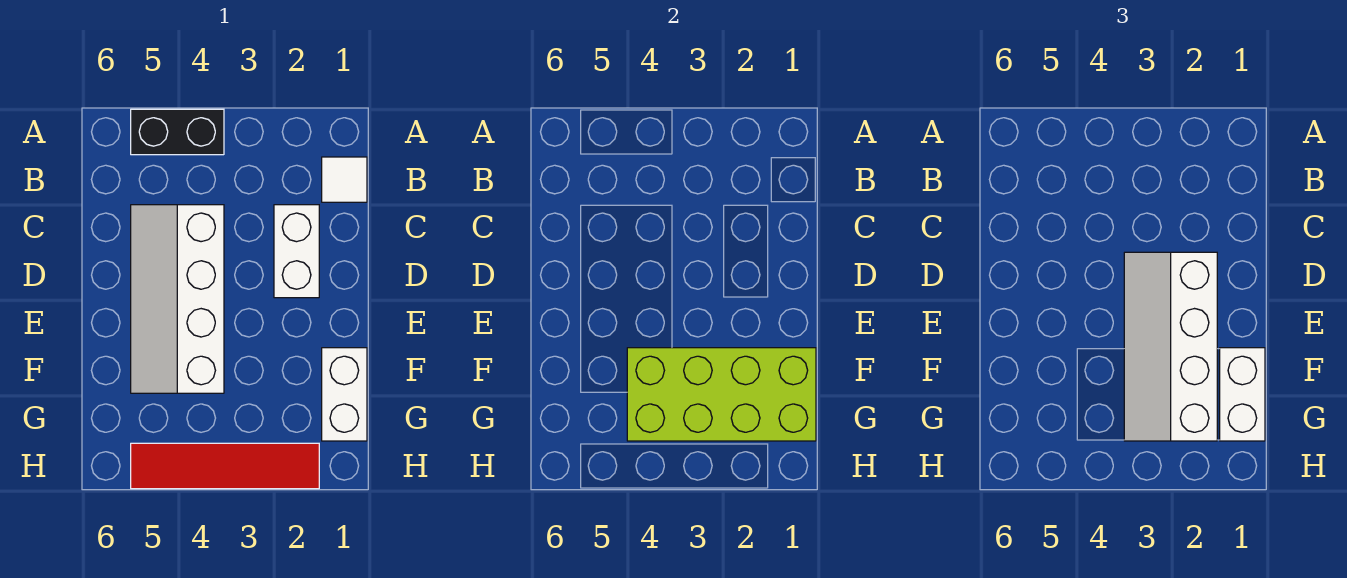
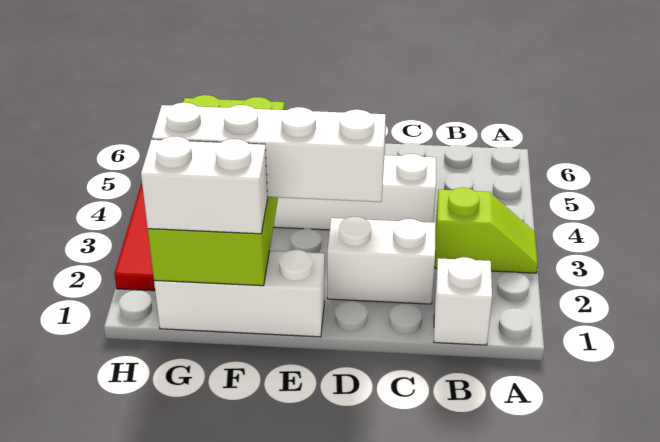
none -> lime 1x2 slope [435,188,538,273]
black 1x2 brick [131,109,224,155] -> none
white 1x1 tile [322,157,367,202] -> white 1x1 brick [434,257,492,345]
white 1x2 brick [322,348,367,441] -> white 1x3 brick [154,250,325,337]

